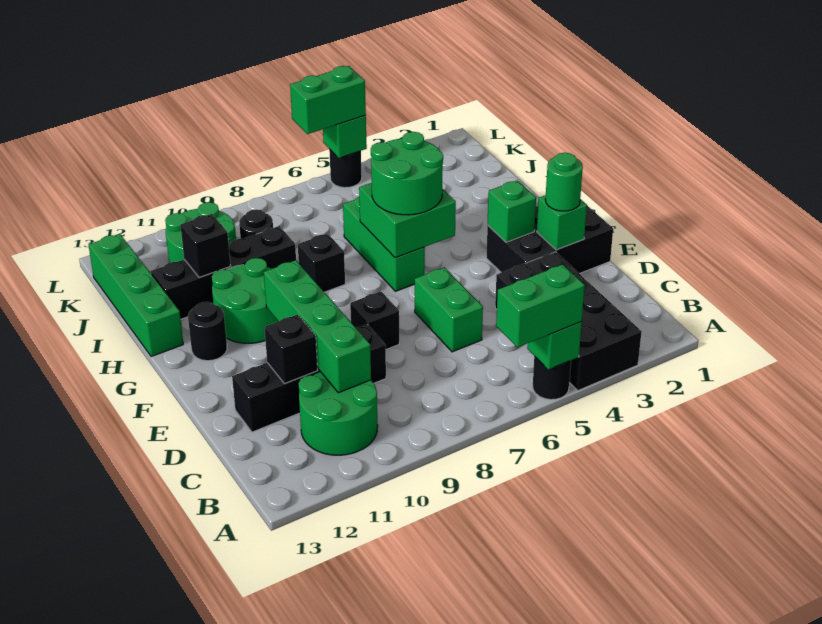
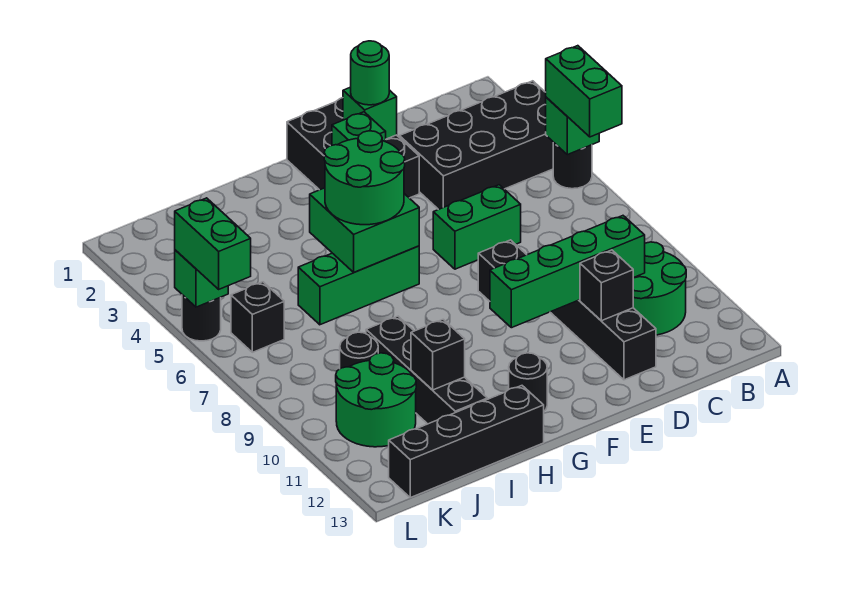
green 2x2 round brick [212,258,279,343] -> none
black 1x1 brick [298,233,345,292] -> black 1x1 brick moved to [231,282,284,352]
green 1x4 brick [89,234,183,357] -> black 1x4 brick [389,386,544,498]

